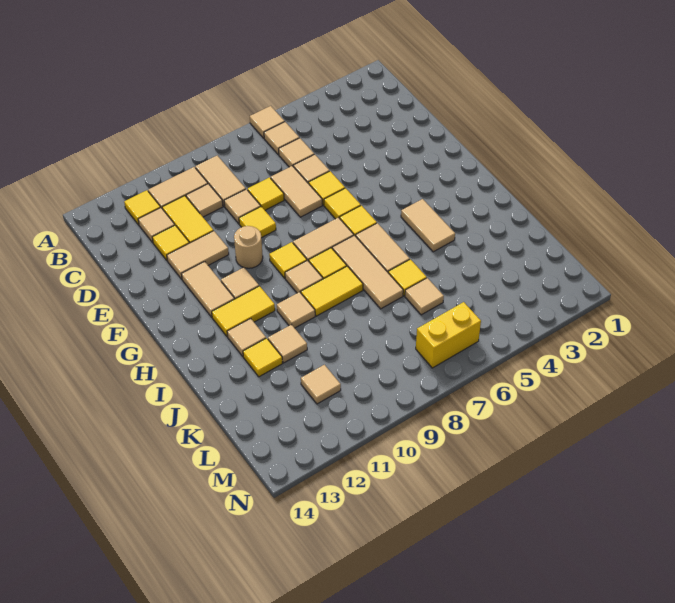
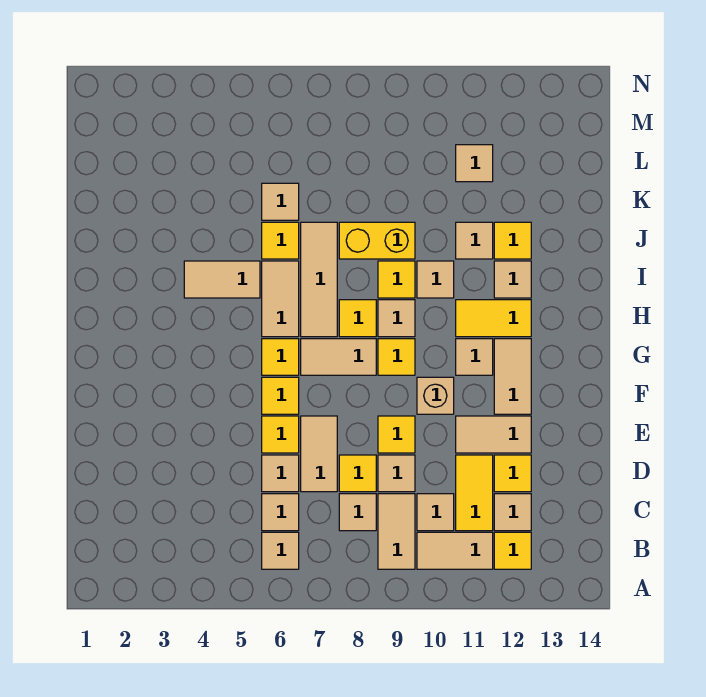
tan 1x1 tile [250,106,285,138] -> tan 1x1 tile moved to [339,494,376,531]
tan 1x1 round brick [234,226,263,268] -> tan 1x1 brick [417,377,454,414]
tan 1x2 tile [401,199,455,252] -> tan 1x2 tile turned to [184,261,260,298]
yellow 1x2 tile [301,266,363,316] -> yellow 1x1 tile [378,261,415,298]
yellow 1x2 brick [416,302,481,368] -> yellow 1x2 brick moved to [339,222,415,259]

